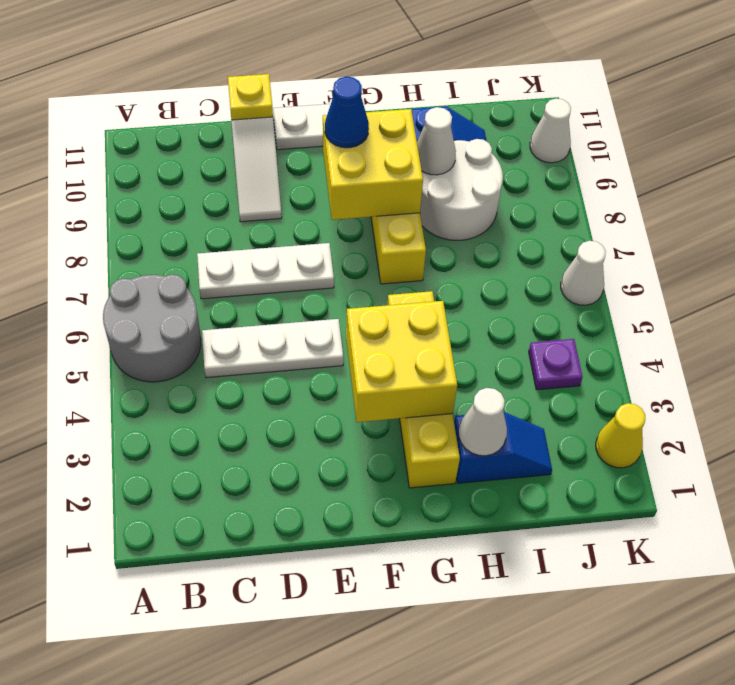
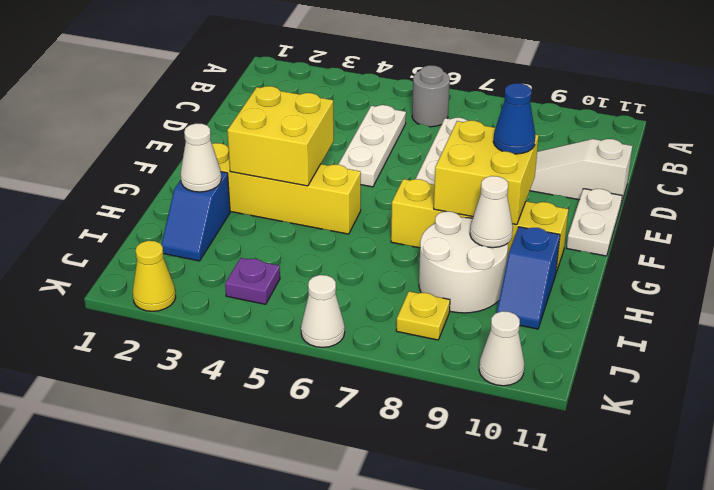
grey 2x2 round brick [103,274,201,382] -> grey 1x1 round brick [412,65,450,127]
yellow 1x1 plate [228,74,273,120] -> yellow 1x1 plate moved to [396,291,450,340]

